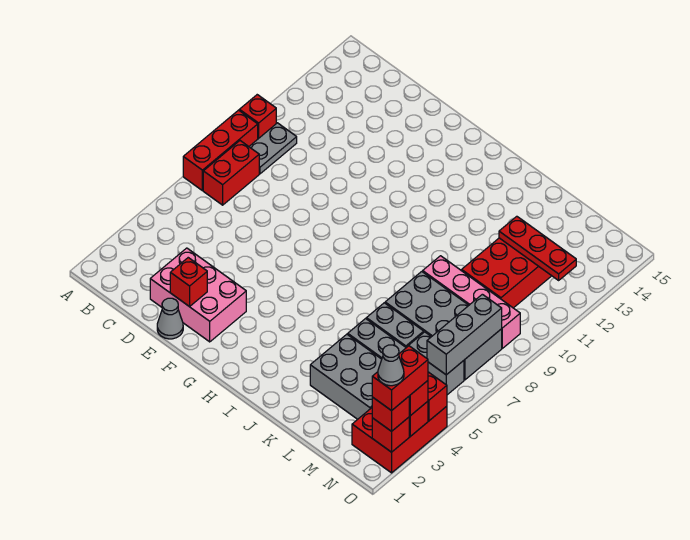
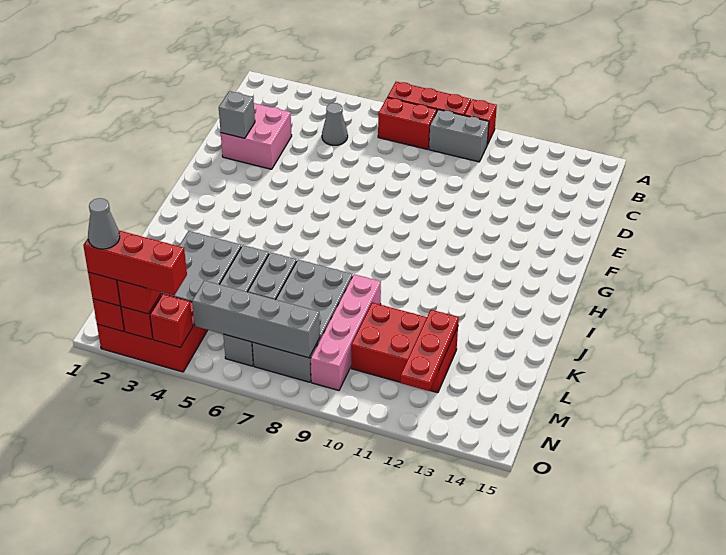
grey 1x2 plate [249,123,297,174] -> grey 1x2 brick [429,110,489,162]
pink 2x3 brick [150,248,246,342] -> pink 2x2 brick [221,103,292,169]
grey 1x1 cone [157,298,183,339] -> grey 1x1 cone moved to [322,103,348,145]
red 1x1 brick [170,258,207,307] -> grey 1x1 brick [219,91,255,138]
grey 1x3 brick [427,294,502,375] -> grey 1x4 brick [192,281,320,358]
red 1x2 brick [372,346,428,411] -> red 1x3 brick [83,231,187,296]

